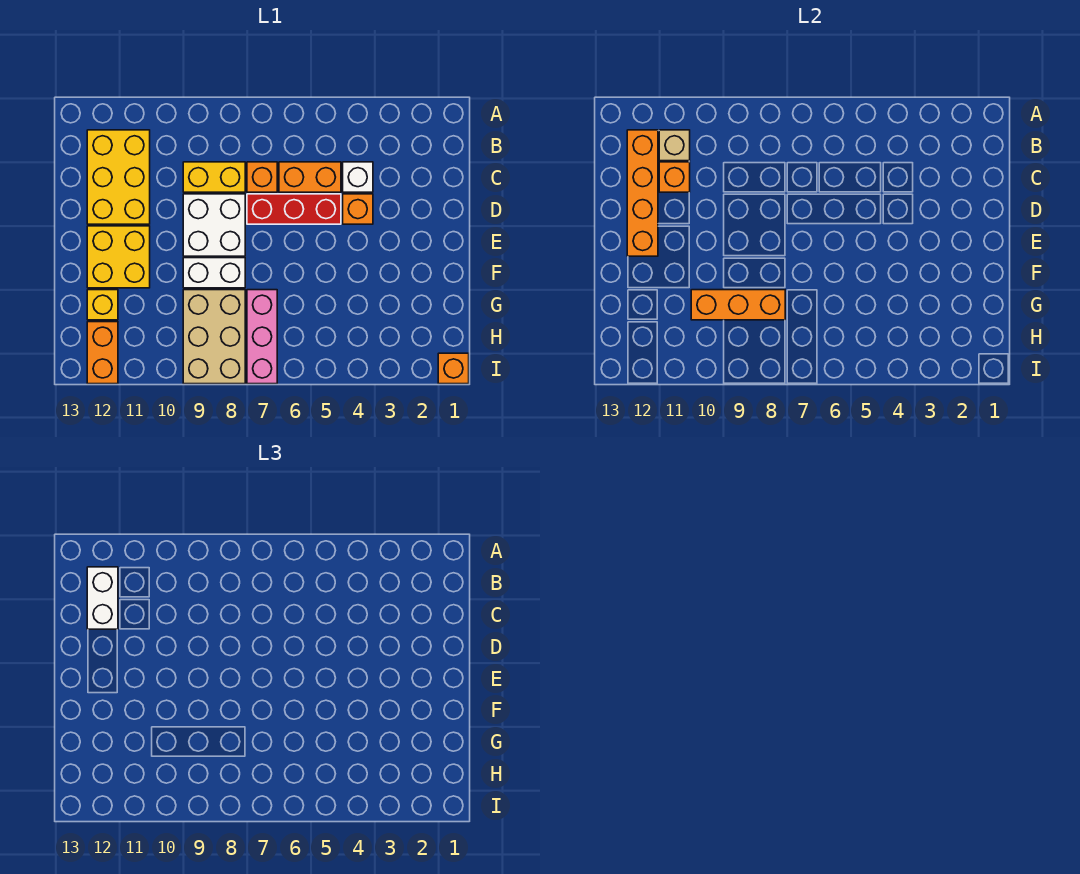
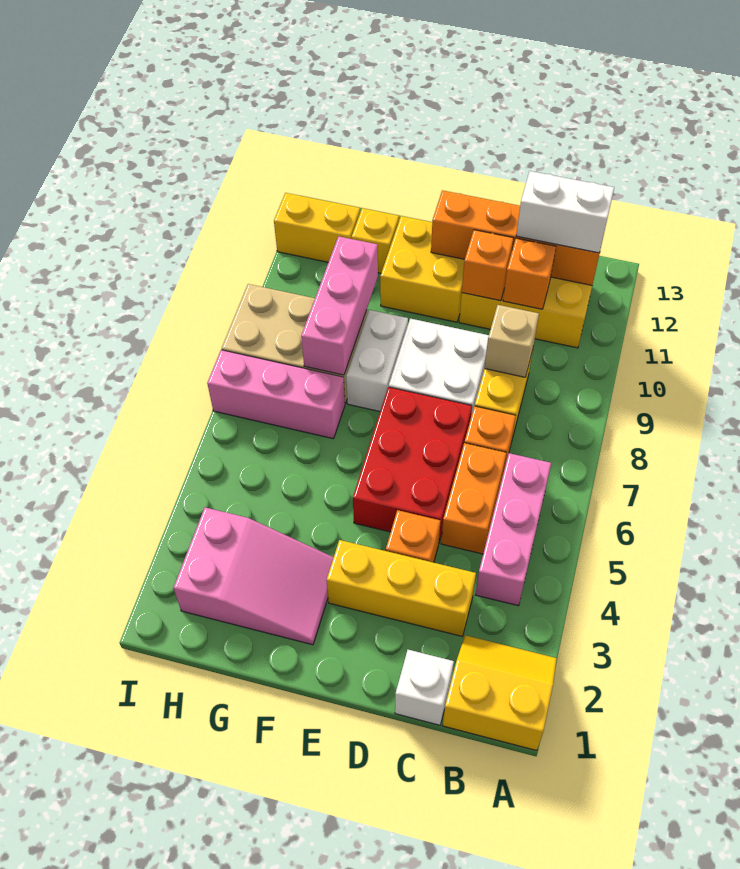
none -> yellow 2x2 slope [443,635,557,751]
none -> pink 1x3 brick [476,453,551,606]
tan 1x1 brick [659,130,690,161] -> tan 1x1 brick moved to [485,305,539,377]
none -> yellow 1x3 brick [327,540,476,636]
white 1x1 brick [343,162,373,192] -> white 1x1 brick moved to [395,650,454,725]
red 1x3 brick [247,194,341,224] -> red 2x3 brick [353,387,472,542]
none -> pink 2x3 slope [173,507,334,645]
orange 1x3 brick [691,290,785,320] -> pink 1x3 brick [301,236,378,375]
orange 1x2 brick [87,322,118,384] -> yellow 1x2 brick [274,193,360,262]
orange 1x1 brick [438,353,469,384] -> orange 1x1 brick moved to [462,230,514,301]

